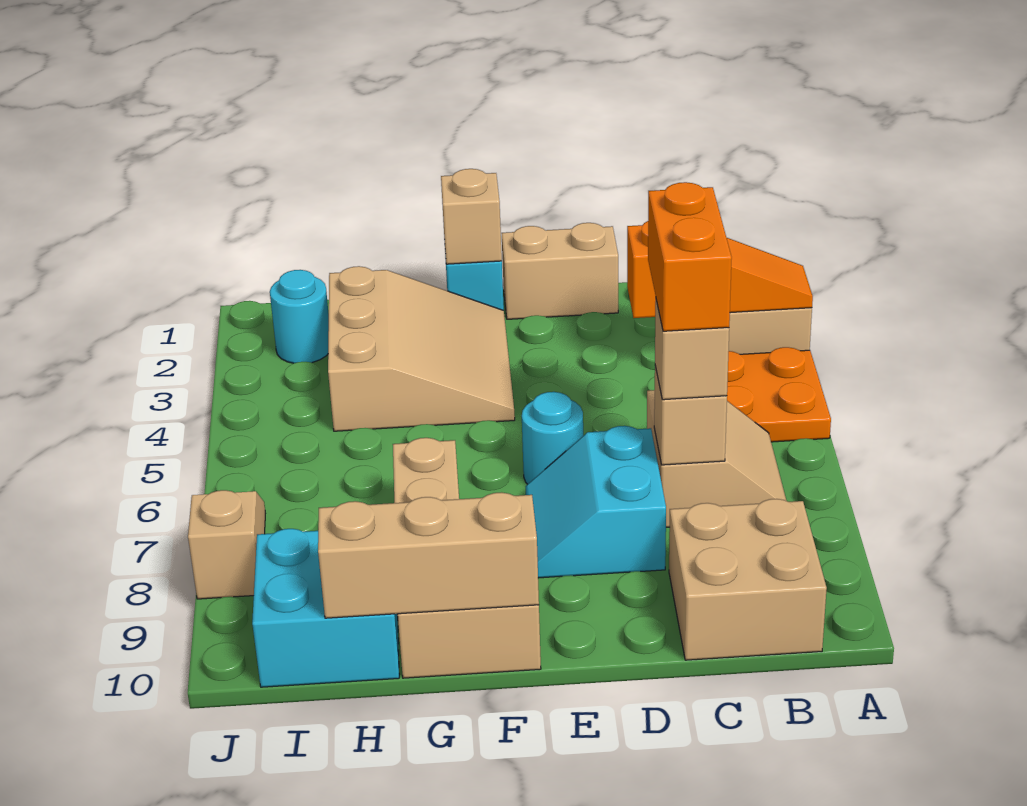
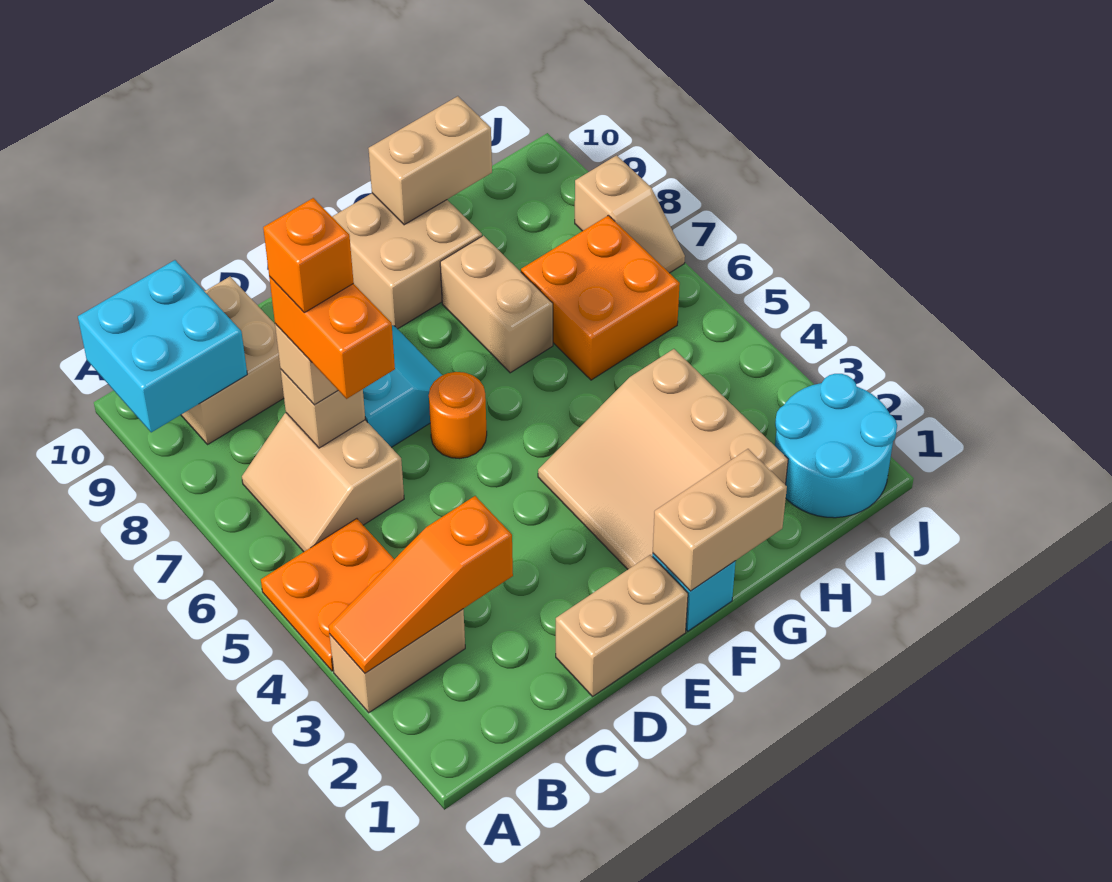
none -> orange 1x1 brick [263,198,354,313]
cyan 1x1 round brick [522,392,583,484] -> orange 1x1 round brick [429,372,487,459]
tan 1x1 brick [441,169,502,264] -> tan 1x2 brick [653,449,787,591]
tan 1x3 brick [318,492,539,618] -> tan 1x2 brick [368,96,492,225]
none -> orange 2x2 brick [521,215,680,380]
cyan 2x2 brick [252,529,399,687] -> cyan 2x2 brick moved to [78,260,247,432]
cyan 1x1 round brick [270,270,329,363] -> cyan 2x2 round brick [775,374,897,518]

